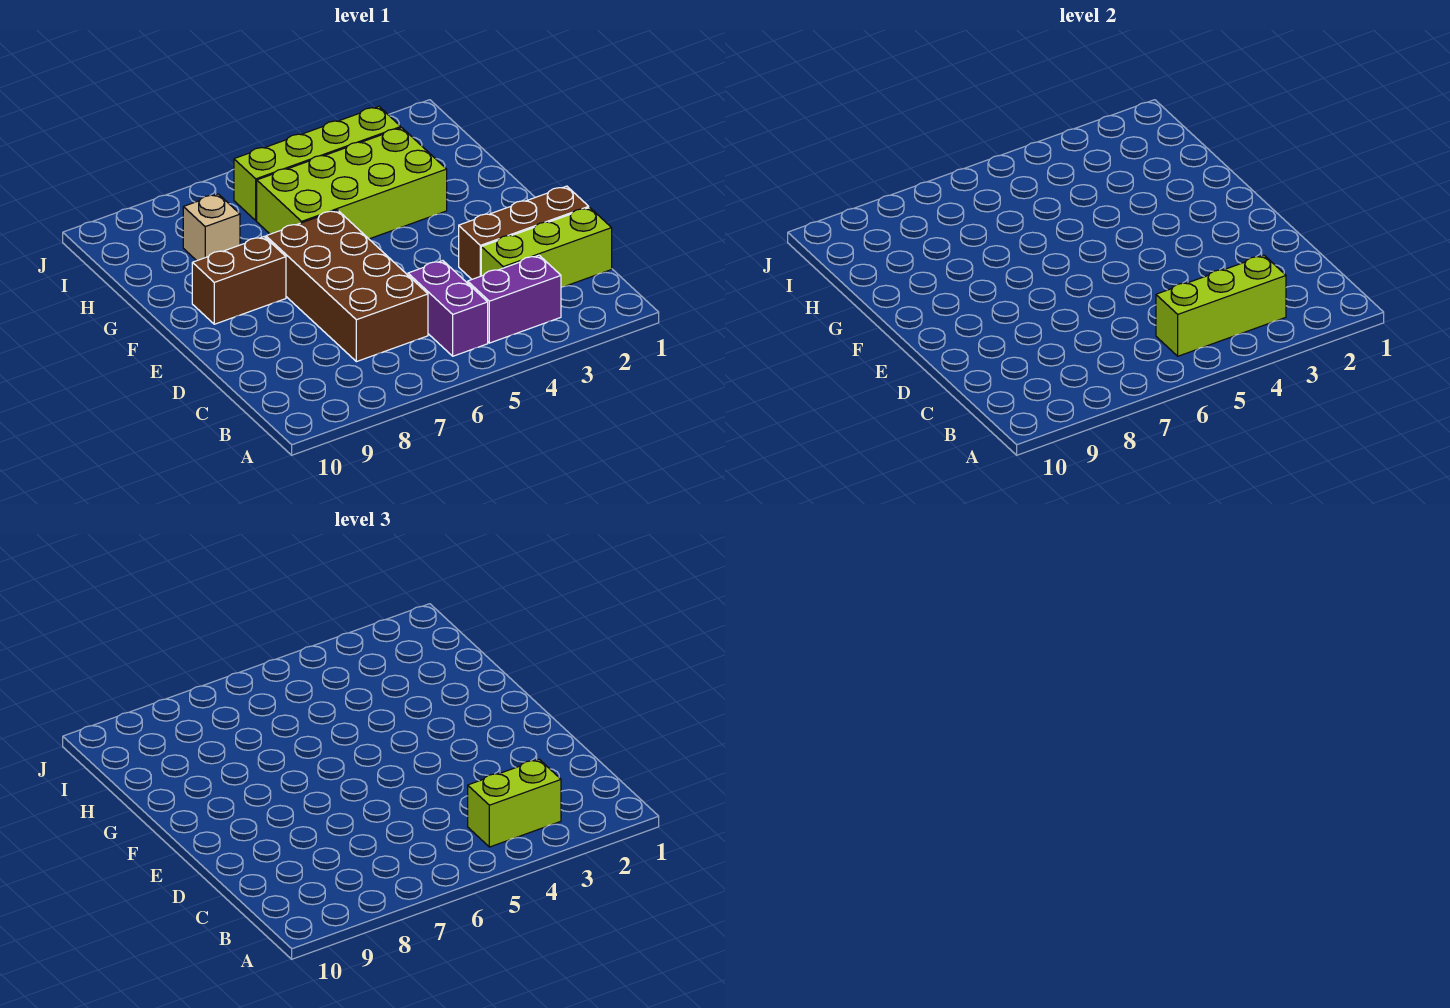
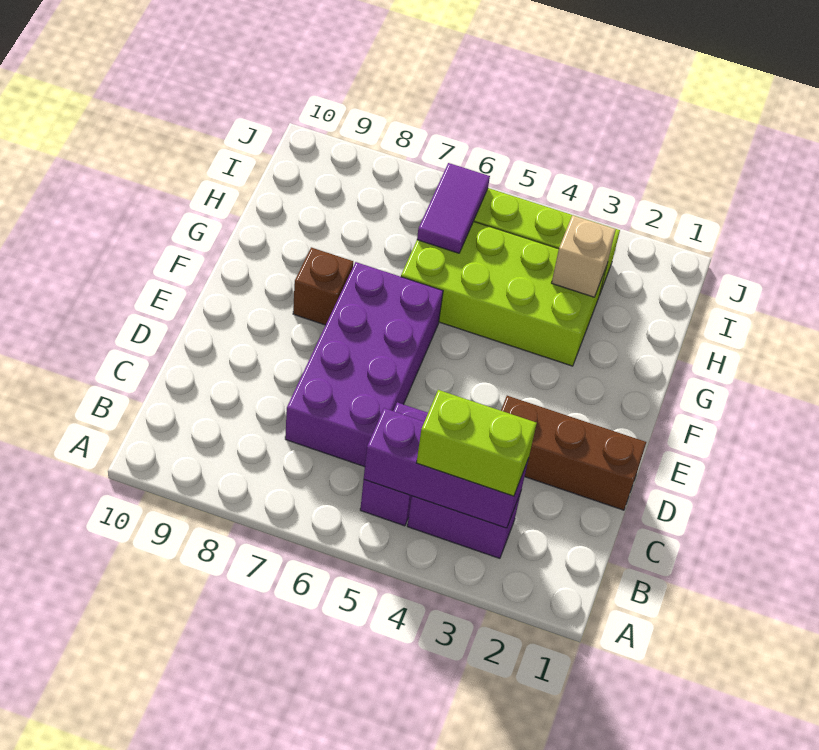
lime 1x3 brick [1156,255,1286,356] -> purple 1x3 brick [364,408,528,528]
lime 1x3 brick [481,207,612,287] -> none
brown 2x4 brick [266,210,428,362] -> purple 2x4 brick [285,262,443,467]
brown 1x2 brick [192,237,286,324] -> brown 1x1 brick [293,247,353,325]
none -> purple 1x2 tile [417,163,490,253]
tan 1x1 brick [183,194,240,261] -> tan 1x1 brick moved to [552,215,616,297]

